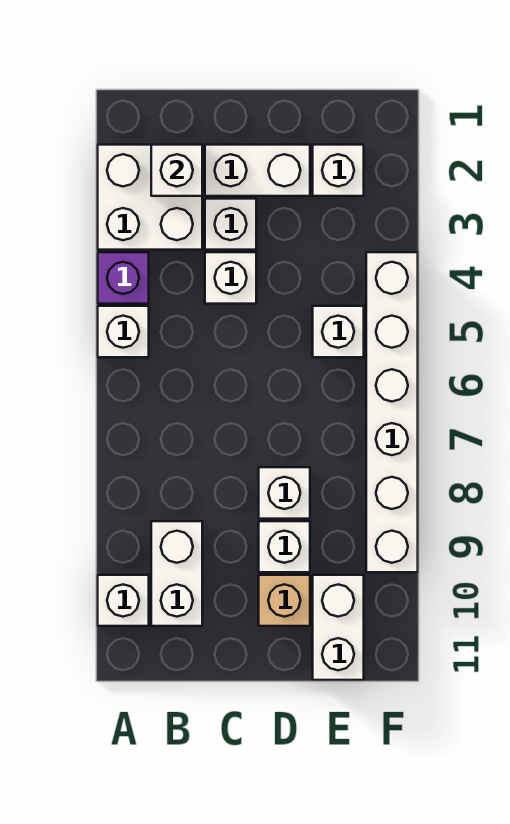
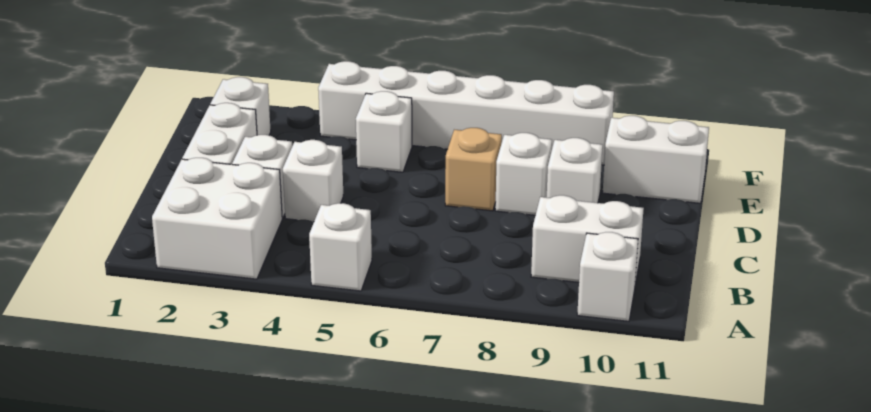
purple 1x1 brick [98,252,149,304] -> none
white 1x1 brick [151,145,202,196] -> none
tan 1x1 brick [259,575,310,626] -> tan 1x1 brick moved to [445,128,502,211]

